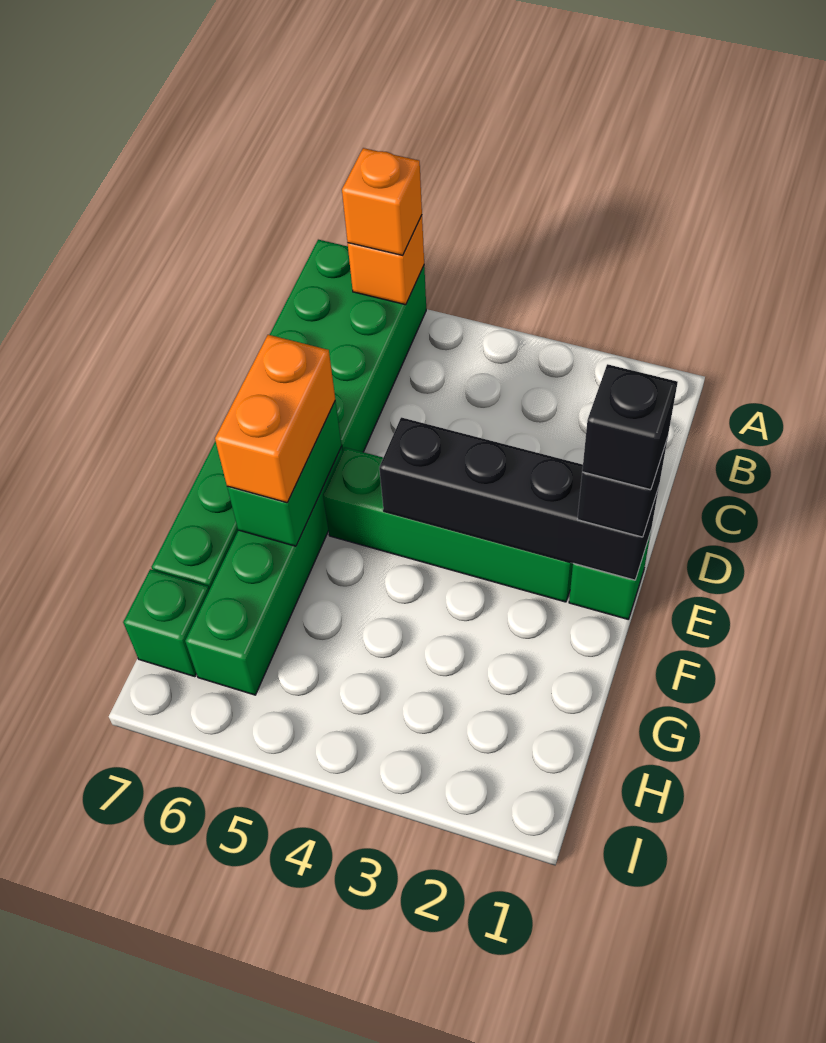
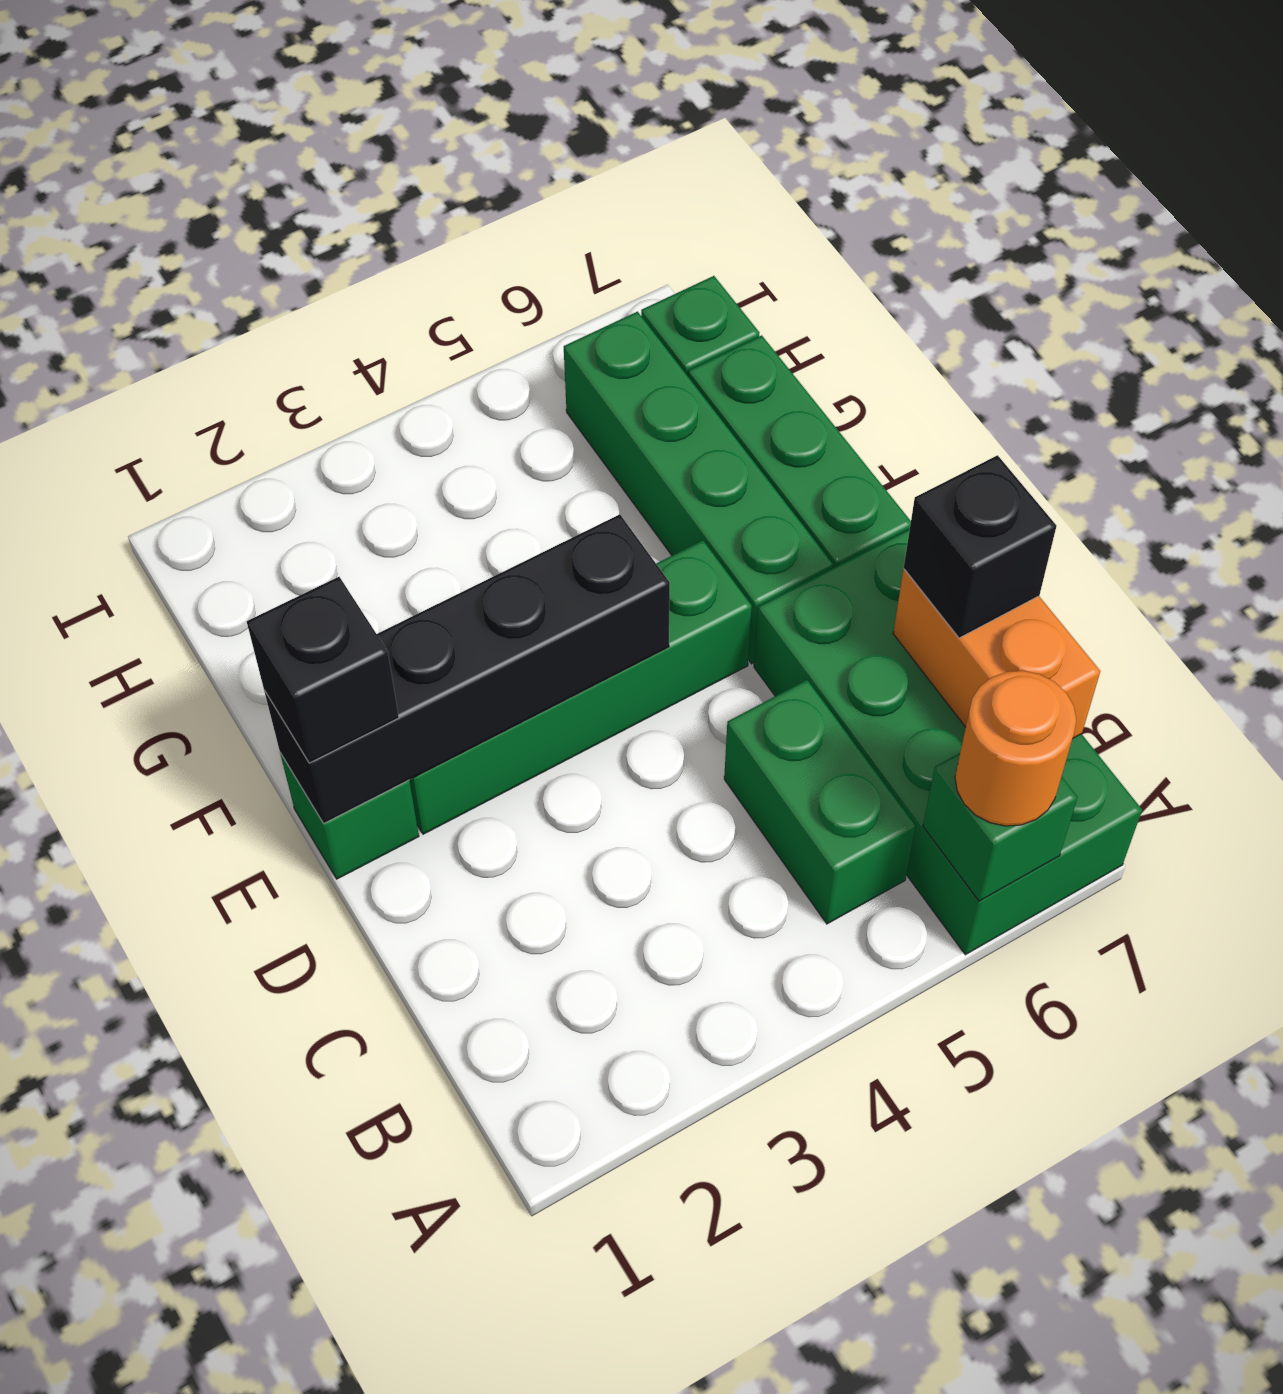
orange 1x1 brick [348,216,424,305] -> green 1x1 brick [923,753,1078,901]
orange 1x1 brick [342,148,422,255] -> orange 1x1 round brick [955,671,1076,826]
black 1x1 brick [582,364,678,490] -> black 1x1 brick moved to [904,455,1057,638]
green 1x2 brick [227,401,342,546] -> green 1x2 brick moved to [724,680,916,924]
orange 1x2 brick [215,335,335,503] -> orange 1x2 brick moved to [893,569,1100,738]

